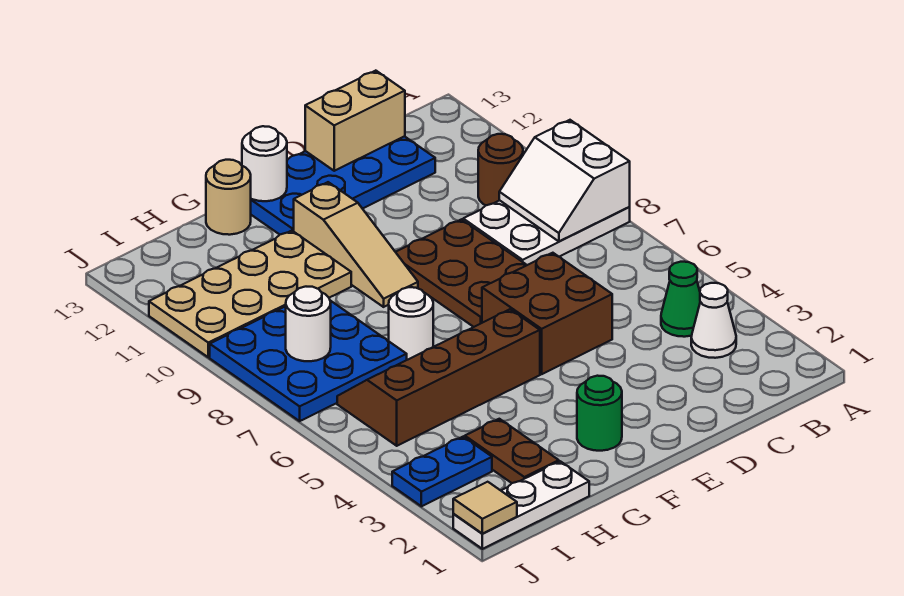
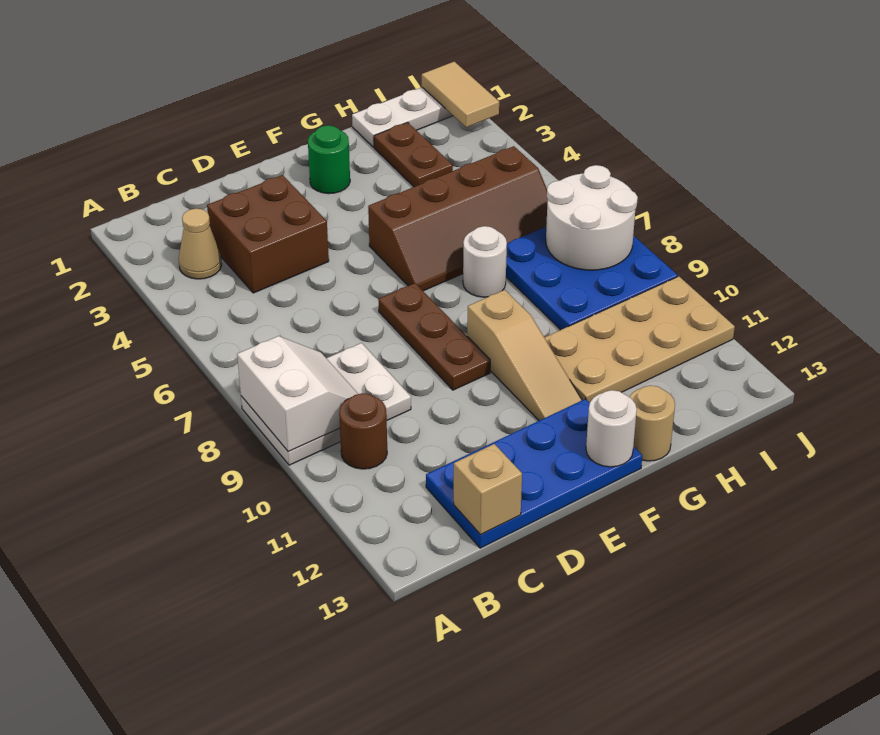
white 1x1 cone [691,283,736,358] -> tan 1x1 cone [179,209,222,279]
green 1x1 cone [661,262,700,337] -> none
tan 1x2 brick [305,71,405,171] -> tan 1x1 brick [454,444,522,535]
brown 2x2 brick [482,253,612,374] -> brown 2x2 brick moved to [207,175,329,293]
brown 2x3 plate [396,219,526,327] -> brown 1x3 plate [378,283,490,390]
tan 1x3 slope [294,182,418,307] -> tan 1x3 slope turned to [467,290,582,421]
blue 1x2 plate [392,437,492,506] -> none
white 1x1 round brick [286,287,331,361] -> white 2x2 round brick [546,165,638,270]
tan 1x1 tile [453,482,517,534] -> tan 1x2 tile [422,62,499,127]

